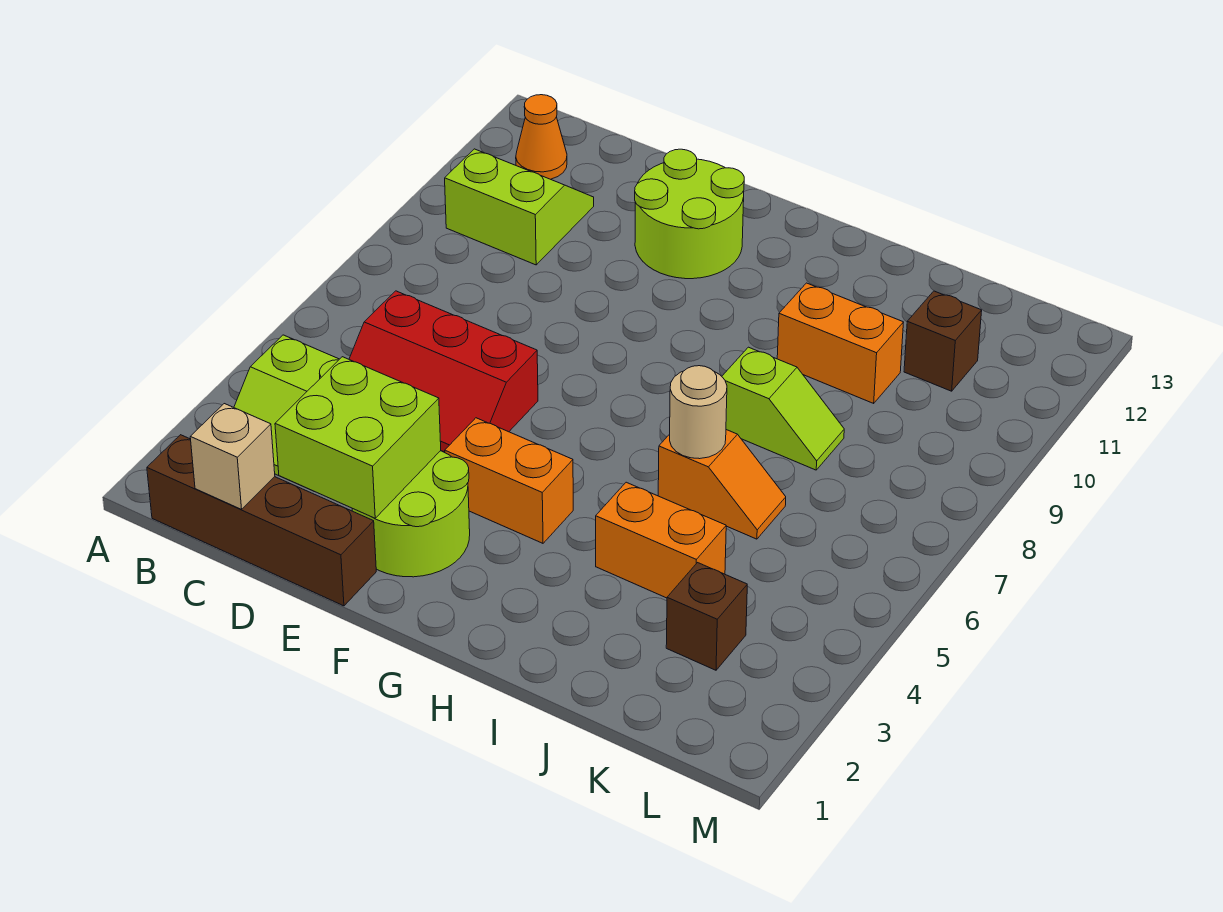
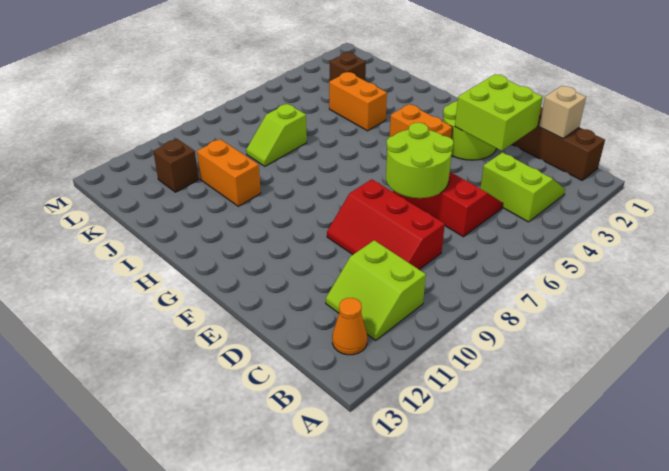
none -> red 2x3 slope [327,179,445,269]
lime 2x2 round brick [635,149,744,279] -> lime 2x2 round brick moved to [386,123,453,198]
orange 1x2 slope [658,430,786,539] -> none
tan 1x1 round brick [670,366,727,459] -> none
lime 1x2 slope [722,347,844,470] -> lime 1x2 slope turned to [246,104,307,166]

